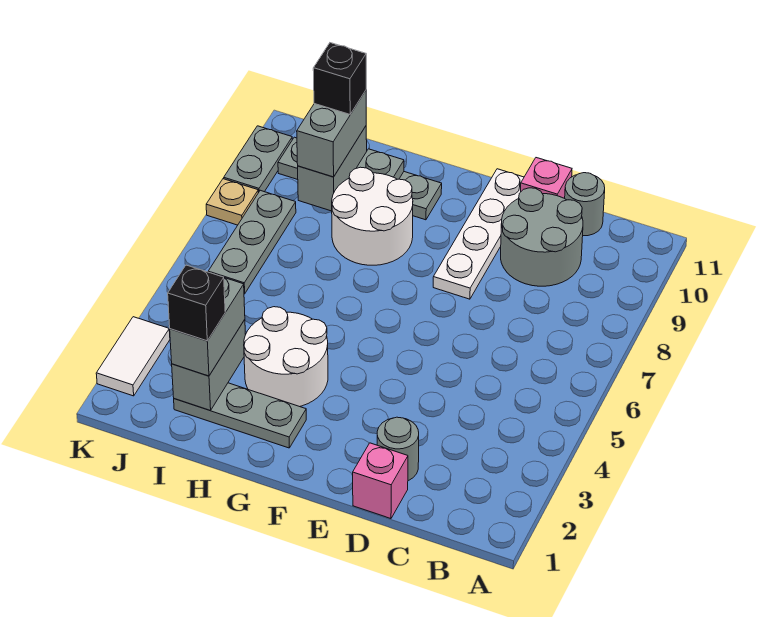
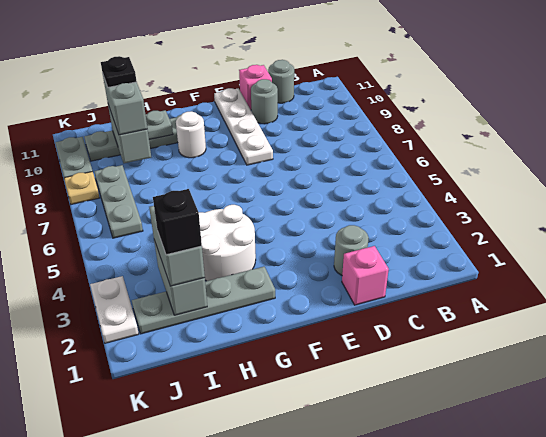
grey 2x2 round brick [501,188,583,286] -> grey 1x1 round brick [251,79,278,124]
grey 1x3 plate [174,383,306,448] -> grey 1x4 plate [132,267,275,334]
white 2x2 round brick [332,167,413,265] -> white 1x1 round brick [176,111,206,158]
black 1x1 brick [313,43,366,114] -> black 1x1 plate [101,56,137,87]
white 1x2 tile [96,317,170,396] -> white 1x2 plate [90,276,139,343]

